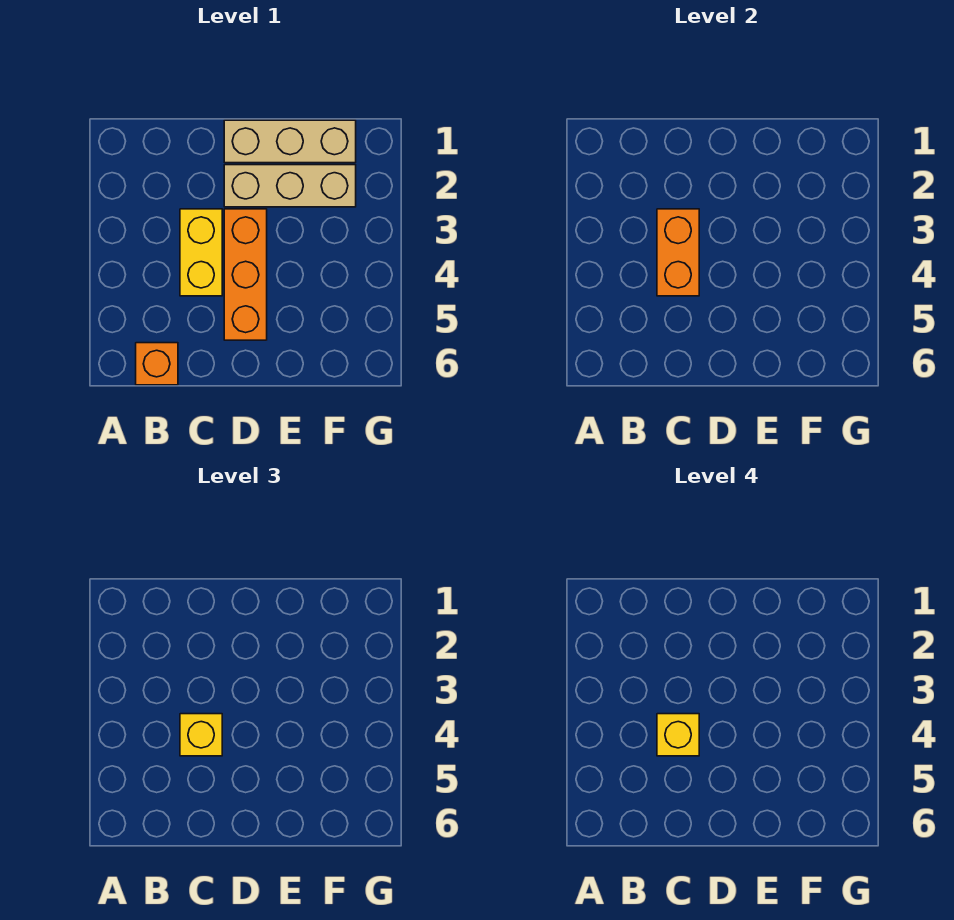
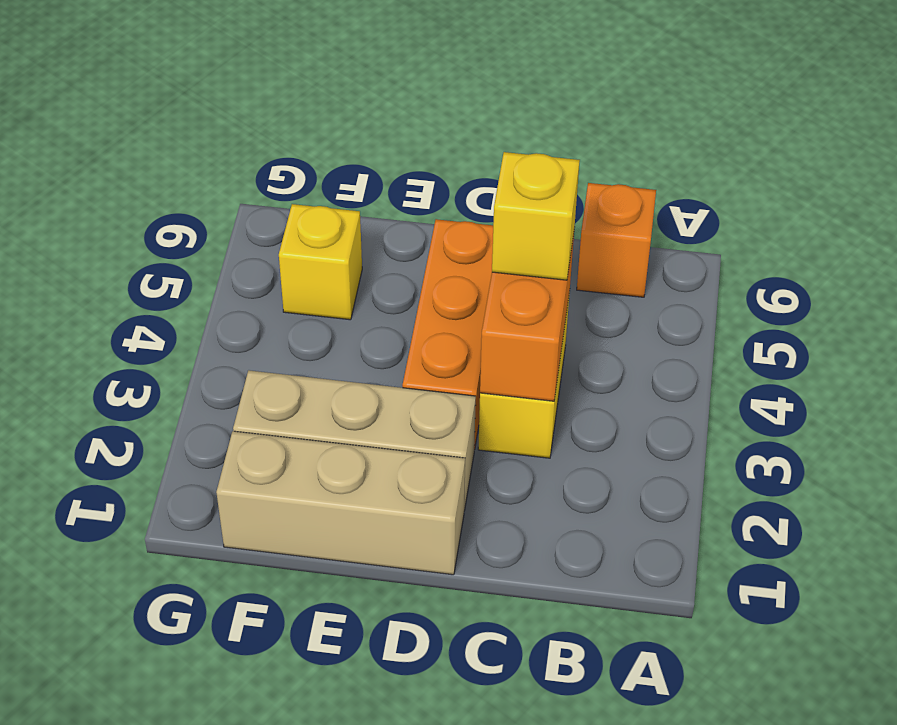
yellow 1x1 brick [657,714,699,756] -> yellow 1x1 brick moved to [279,204,362,320]

